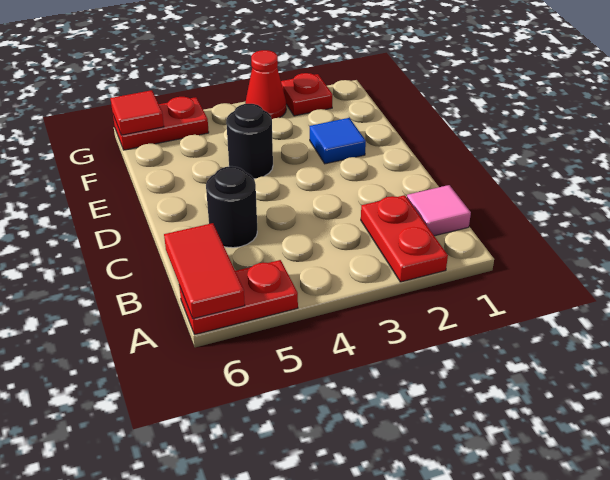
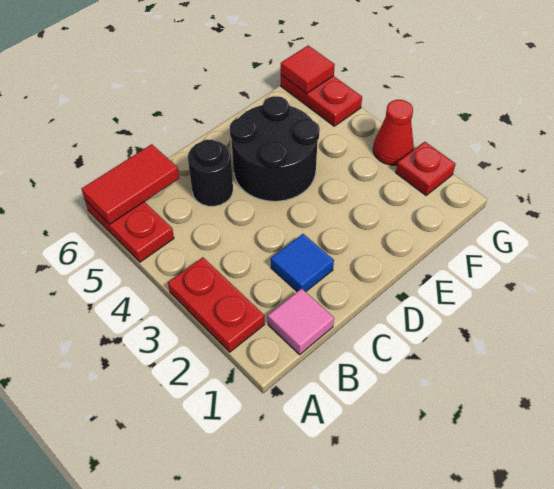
red 1x2 plate [361,195,448,282] -> red 1x2 plate turned to [168,257,265,352]
blue 1x1 tile [310,118,366,164] -> blue 1x1 tile moved to [271,234,334,292]
black 1x1 round brick [226,104,273,179] -> black 2x2 round brick [230,96,320,201]

